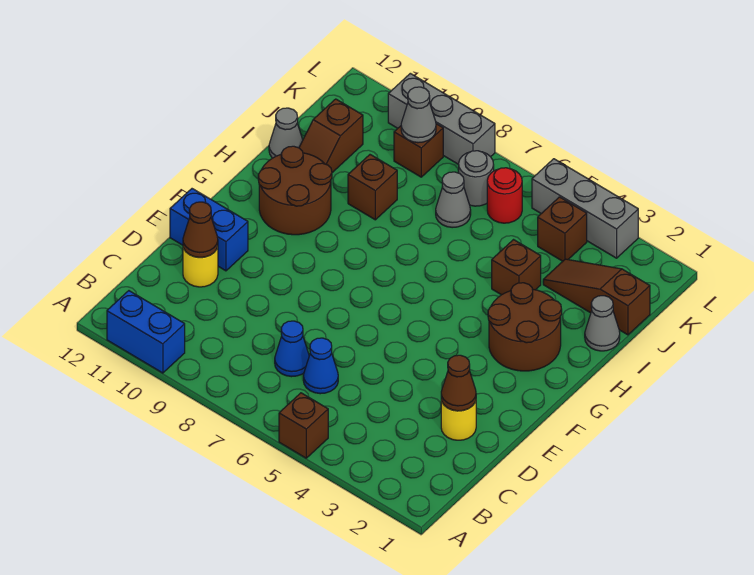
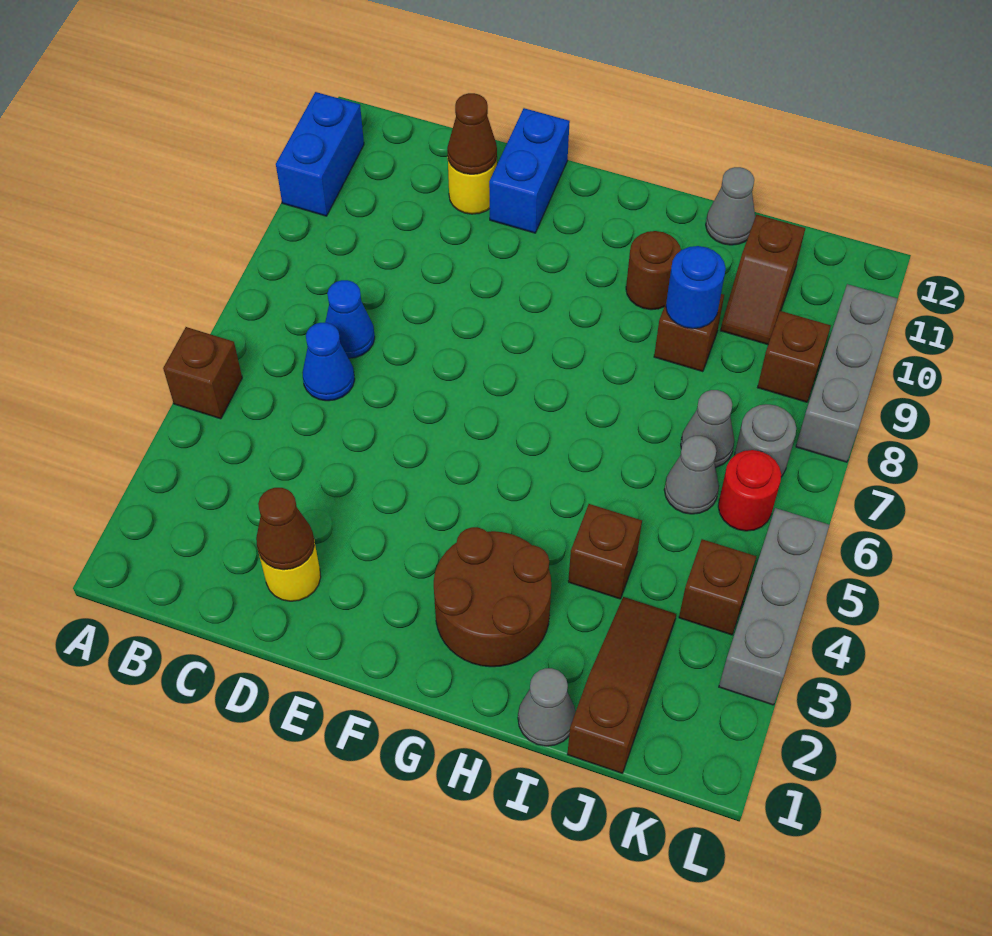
brown 2x2 round brick [258,146,332,235] -> brown 1x1 round brick [626,231,681,310]
none -> blue 1x1 round brick [666,246,726,329]
brown 1x2 slope [299,99,363,173] -> brown 1x2 slope turned to [721,215,805,345]
grey 1x1 cone [401,87,436,143] -> grey 1x1 cone moved to [664,436,719,514]

